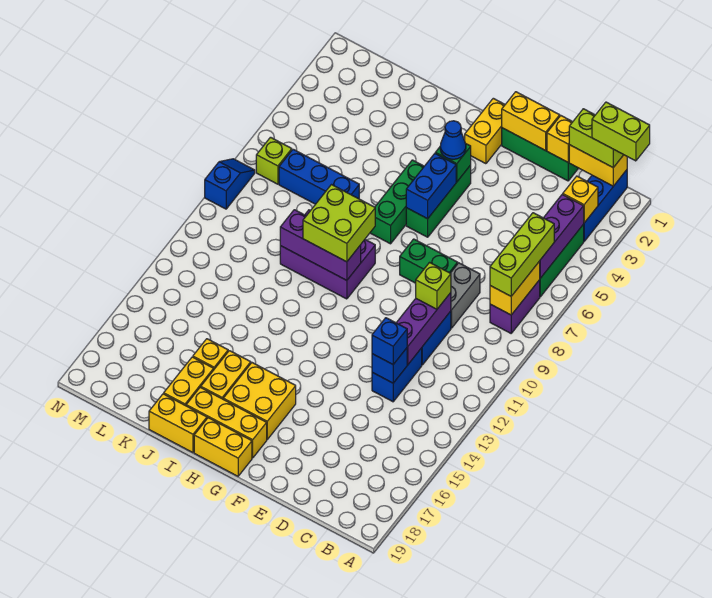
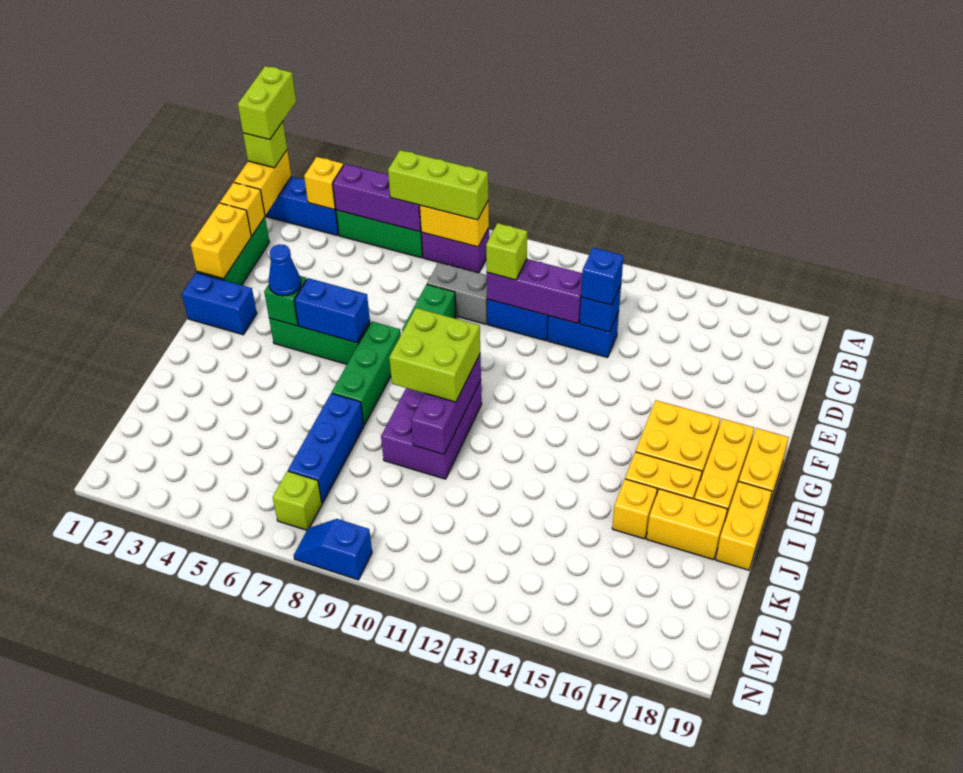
lime 1x2 brick [569,109,623,168] -> lime 1x1 brick [243,122,287,168]
yellow 1x2 brick [465,98,505,164] -> blue 1x2 brick [182,273,257,335]
green 1x3 brick [370,160,424,244] -> green 1x3 brick turned to [332,321,401,425]

